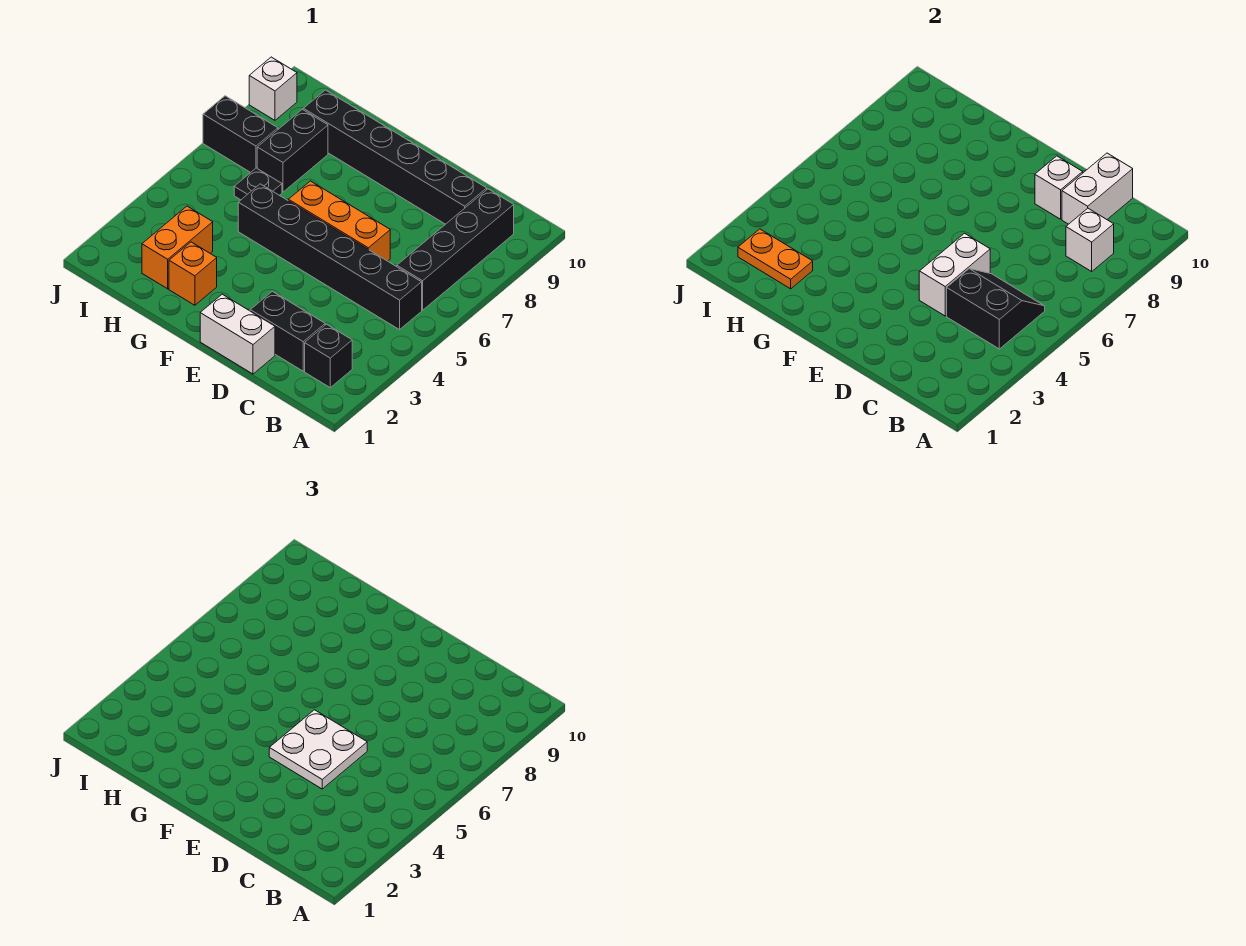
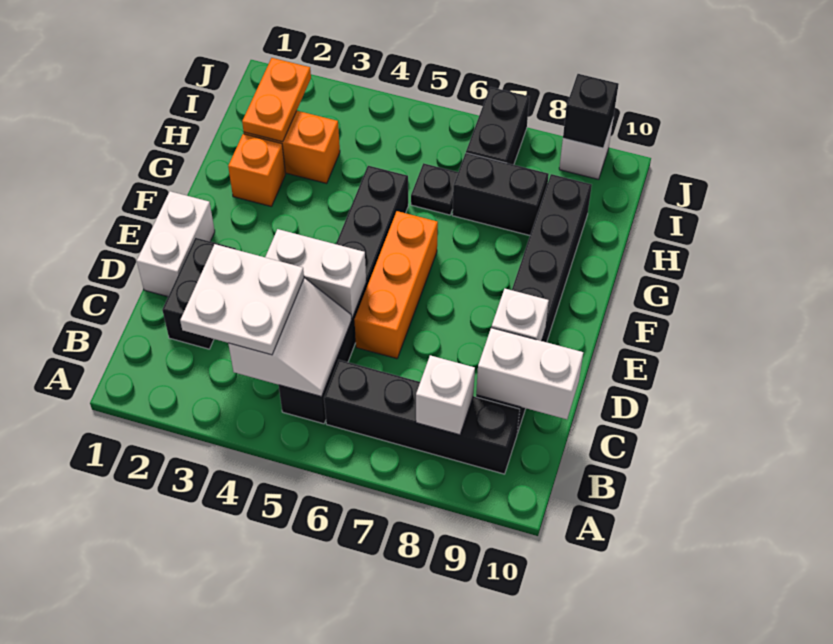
black 1x1 brick [305,324,352,387] -> black 1x1 brick moved to [563,74,619,148]
black 2x2 slope [947,269,1045,349] -> white 2x2 slope [228,278,352,397]
white 2x2 plate [269,710,367,789] -> white 2x2 plate moved to [180,244,304,355]

